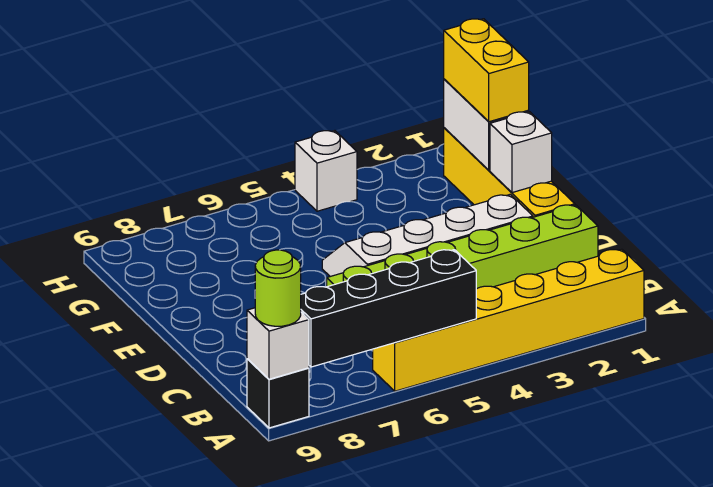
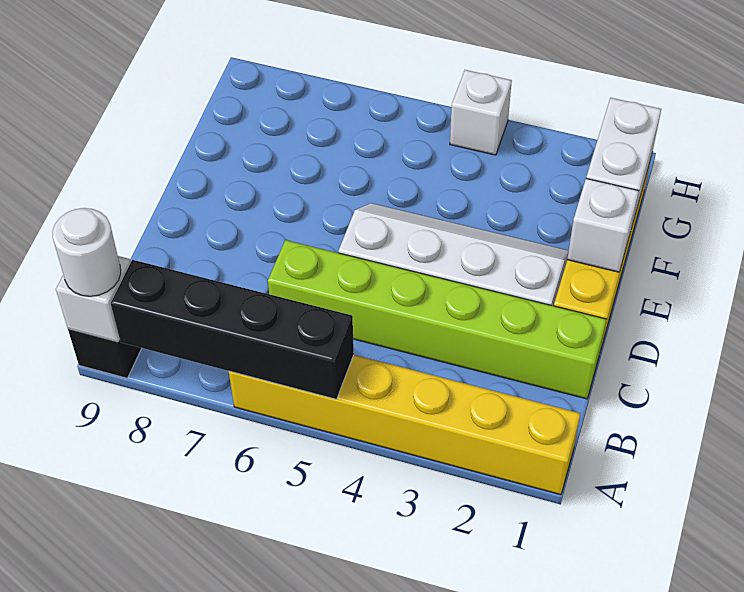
lime 1x1 round brick [255,250,301,326] -> white 1x1 round brick [52,208,121,296]
yellow 1x2 brick [444,19,529,122] -> none

